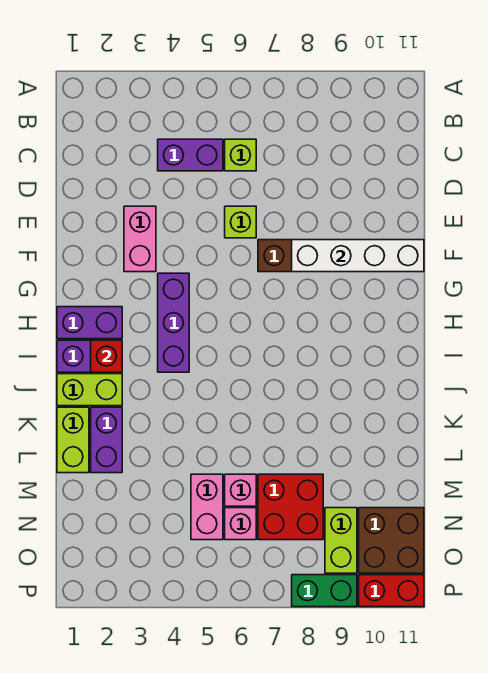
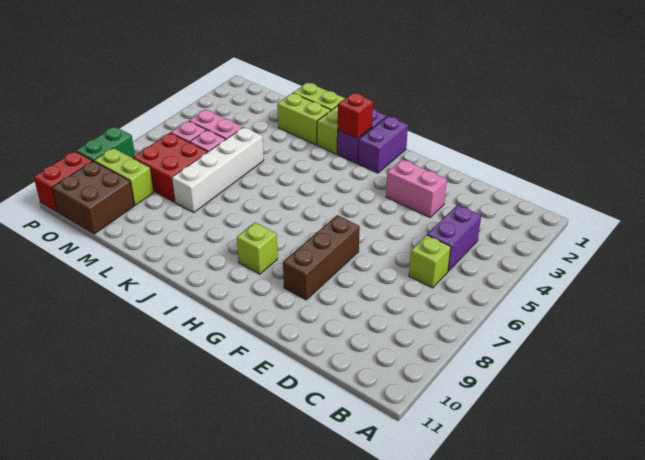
lime 1x1 brick [225,206,256,238] -> lime 1x1 brick moved to [237,222,278,274]
white 1x4 brick [292,240,424,272] -> white 1x4 brick moved to [172,127,264,213]
purple 1x3 brick [158,273,189,372] -> none
purple 1x2 brick [91,407,122,473] -> lime 1x2 brick [277,93,331,145]

